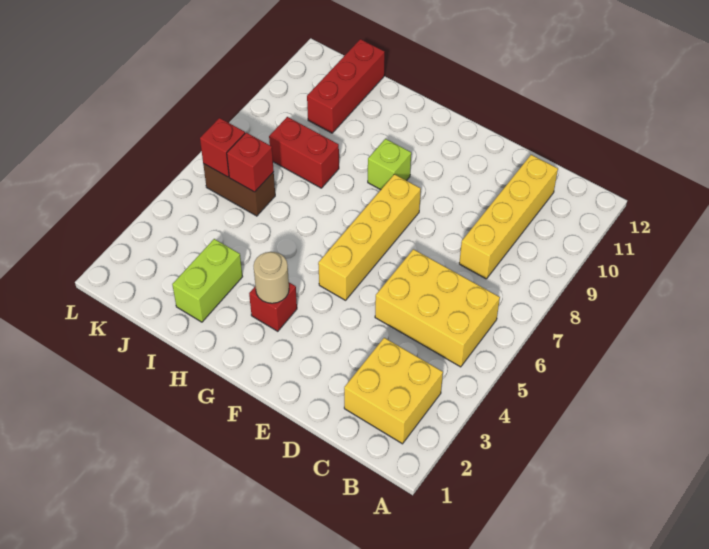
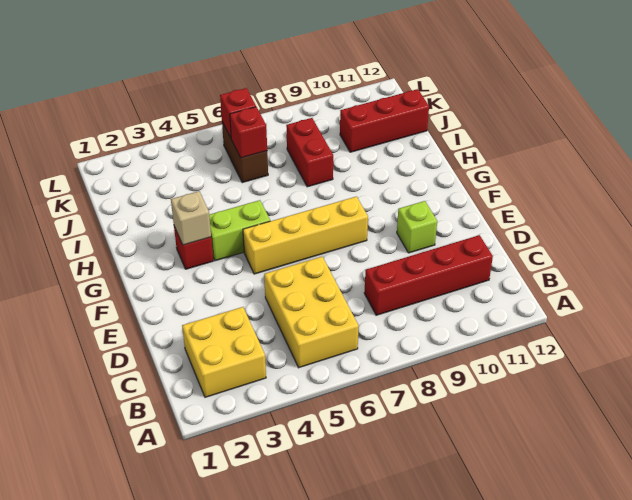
yellow 1x4 brick [459,155,558,279] -> red 1x4 brick [364,235,493,315]
tan 1x1 round brick [254,252,289,303] -> tan 1x1 brick [171,191,211,245]
lime 1x1 brick [368,139,411,190] -> lime 1x1 brick moved to [397,201,437,253]
lime 1x2 brick [172,239,243,322] -> lime 1x2 brick moved to [209,200,270,261]

